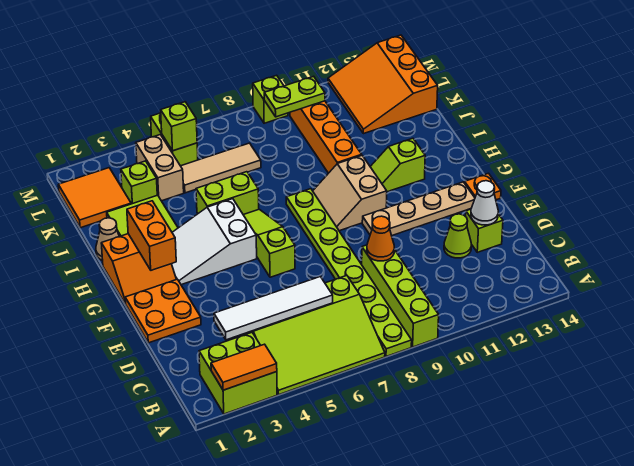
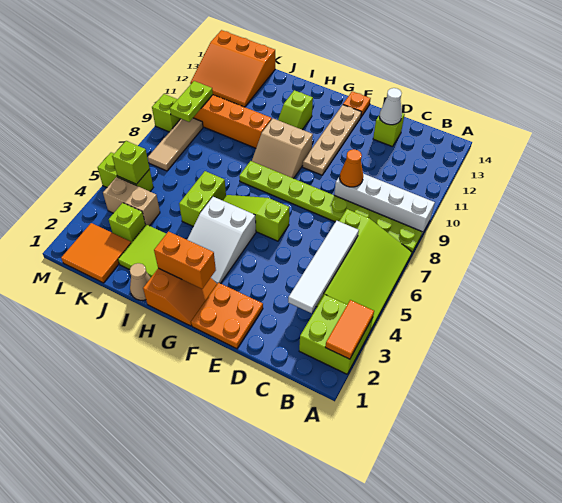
lime 1x4 brick [362,245,439,347] -> white 1x4 brick [334,174,435,236]
lime 1x1 cone [444,214,471,258] -> none
tan 1x3 tile [181,143,261,193] -> tan 1x3 tile moved to [148,118,203,171]

